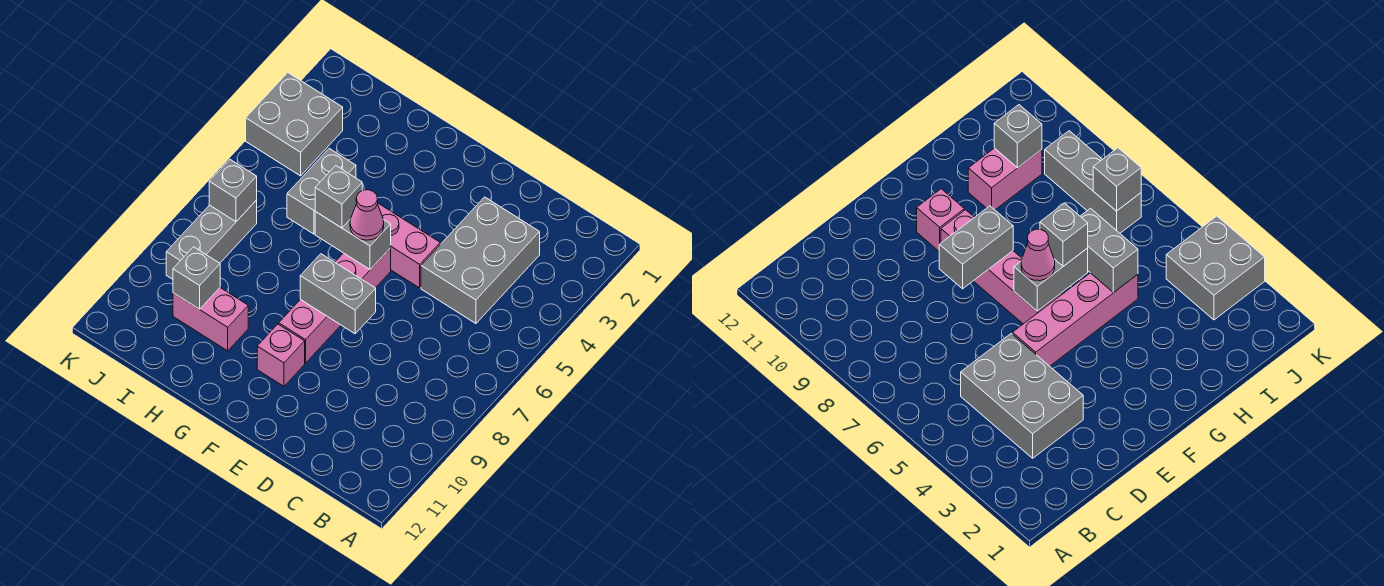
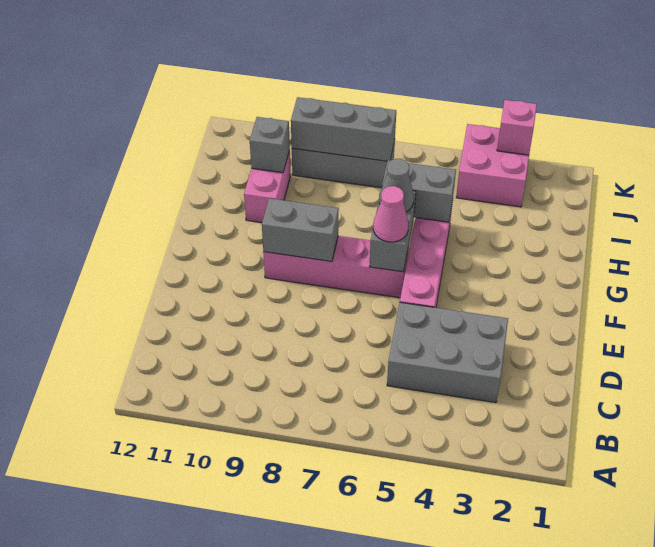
grey 1x2 brick [300,254,376,334] -> grey 1x2 brick turned to [262,198,339,261]
pink 1x1 brick [257,324,305,386] -> pink 1x1 brick moved to [497,100,537,155]
grey 1x1 brick [315,166,362,228] -> grey 1x1 cone [379,159,414,212]
grey 2x2 brick [246,73,343,176] -> pink 2x2 brick [456,124,529,207]
grey 1x1 brick [209,160,257,222] -> grey 1x3 brick [291,97,396,161]

